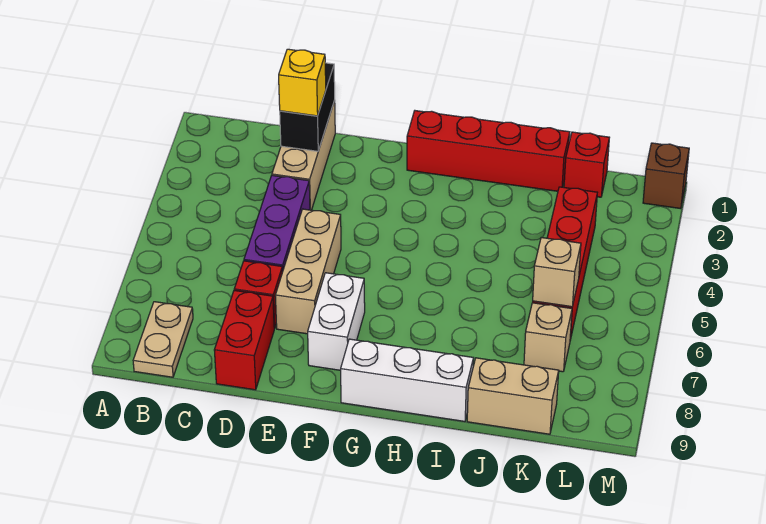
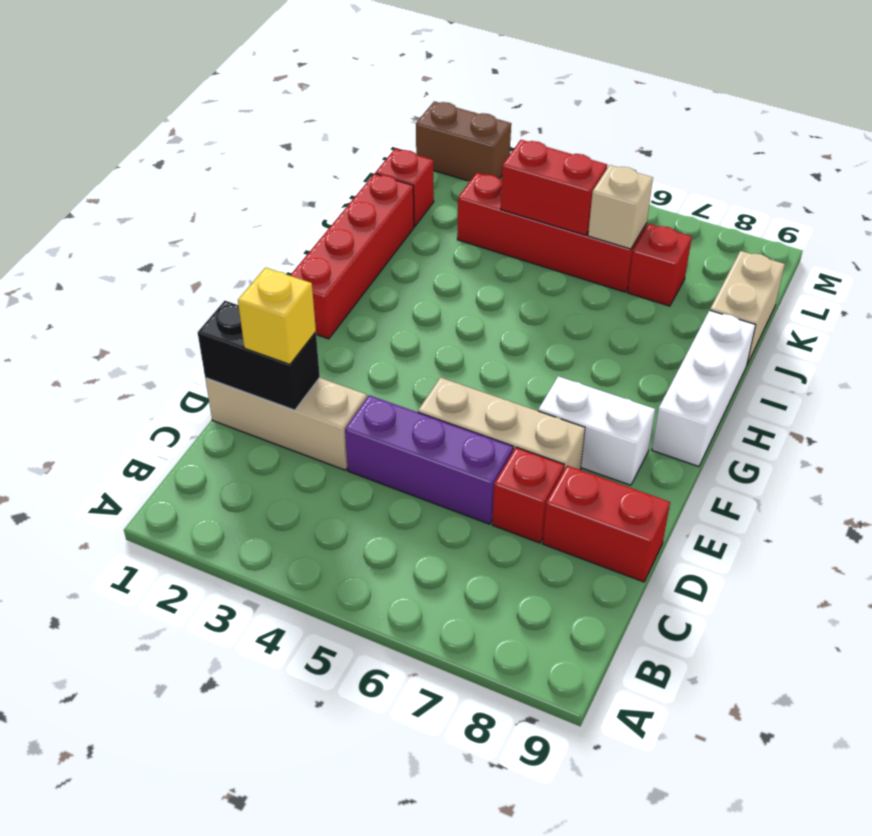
tan 1x2 plate [133,302,193,377] -> none
none -> red 1x2 brick [501,140,607,235]
tan 1x1 brick [524,303,572,372] -> red 1x1 brick [628,224,692,306]
brown 1x1 brick [643,143,689,209] -> brown 1x2 brick [416,101,511,181]

